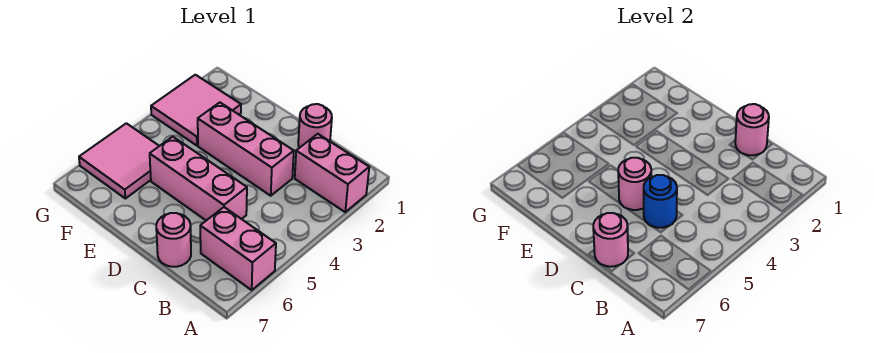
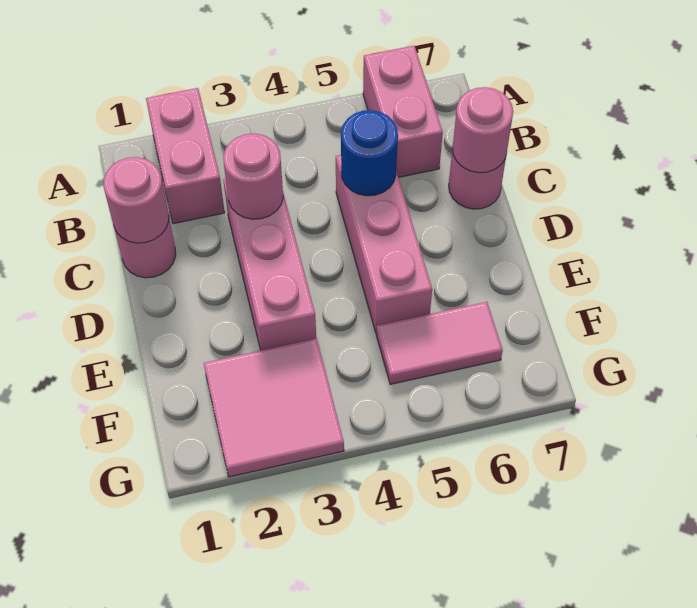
pink 1x1 round brick [618,158,651,210] -> pink 1x1 round brick moved to [223,133,283,219]
pink 2x2 tile [79,123,159,199] -> pink 1x2 tile [376,302,503,384]

